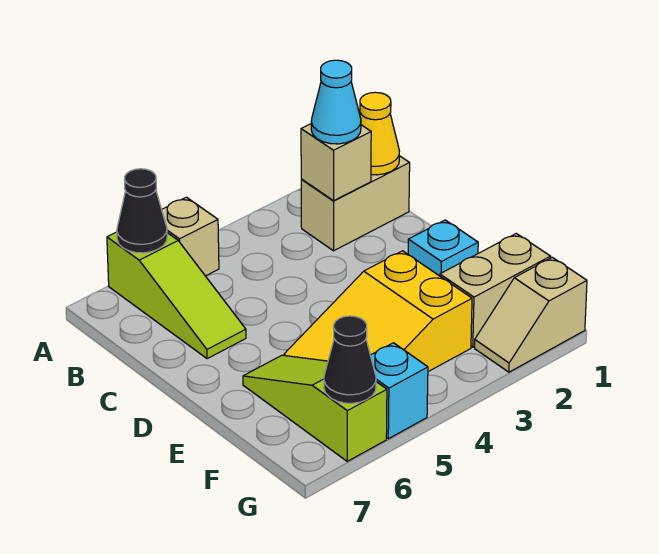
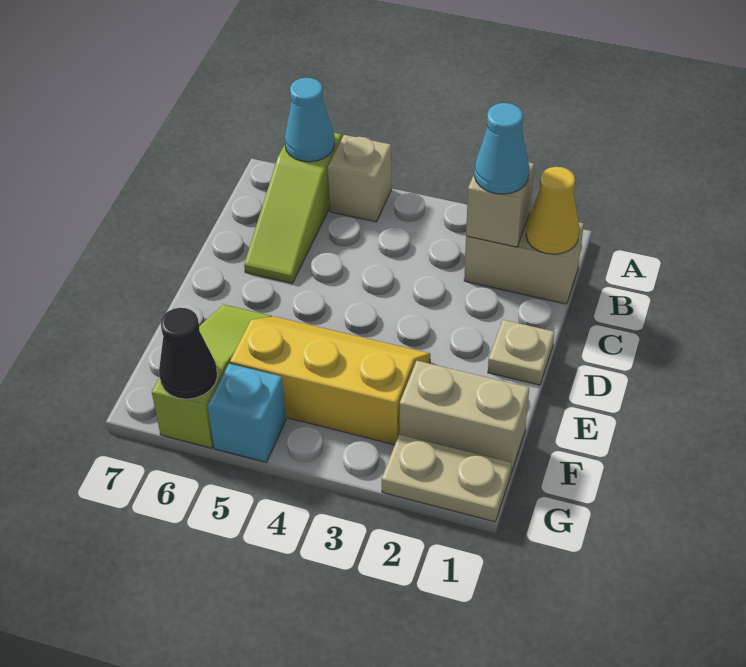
black 1x1 cone [117,169,167,253] -> cyan 1x1 cone [285,78,335,162]
cyan 1x1 plate [408,220,478,276] -> tan 1x1 plate [488,320,555,385]
yellow 2x3 slope [284,251,472,372] -> yellow 2x3 slope turned to [230,316,430,445]
tan 1x2 slope [475,257,587,372] -> tan 1x2 plate [382,435,512,522]

